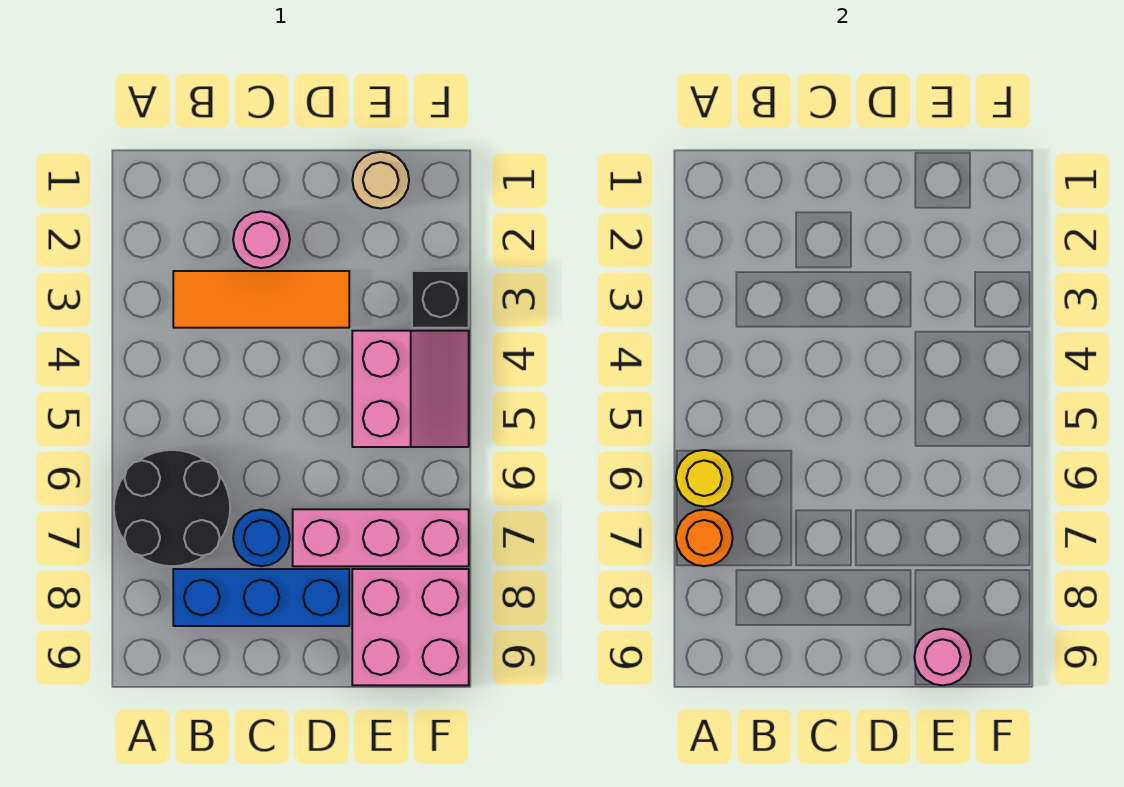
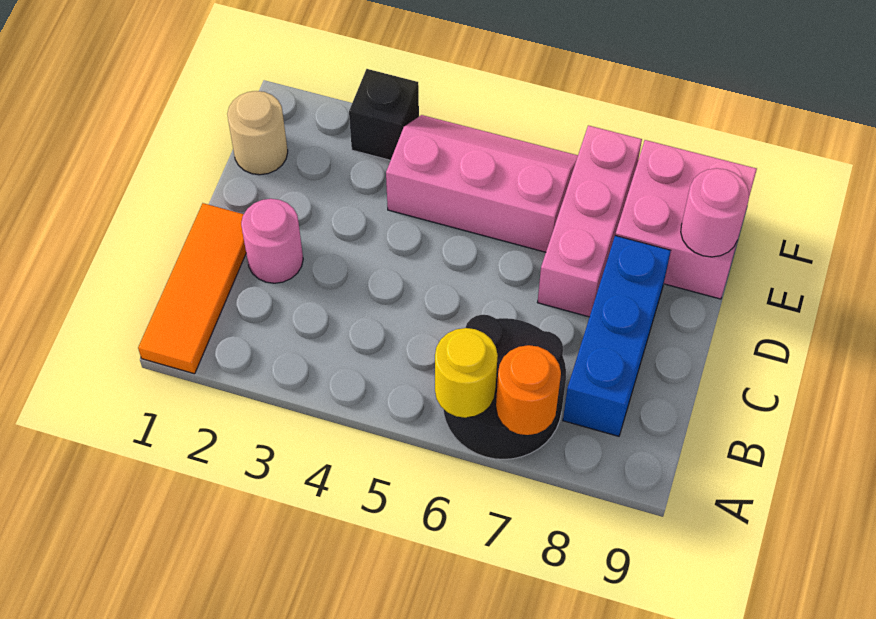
orange 1x3 tile [173,271,349,328] -> orange 1x3 tile moved to [138,203,246,374]
blue 1x1 round brick [233,510,290,566] -> none
pink 2x2 slope [352,331,469,447] -> pink 2x3 slope [386,115,578,252]

